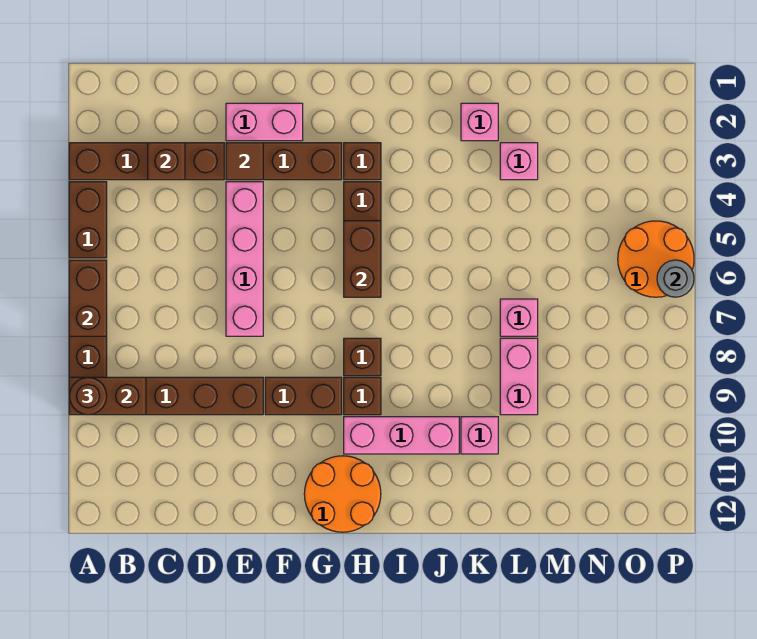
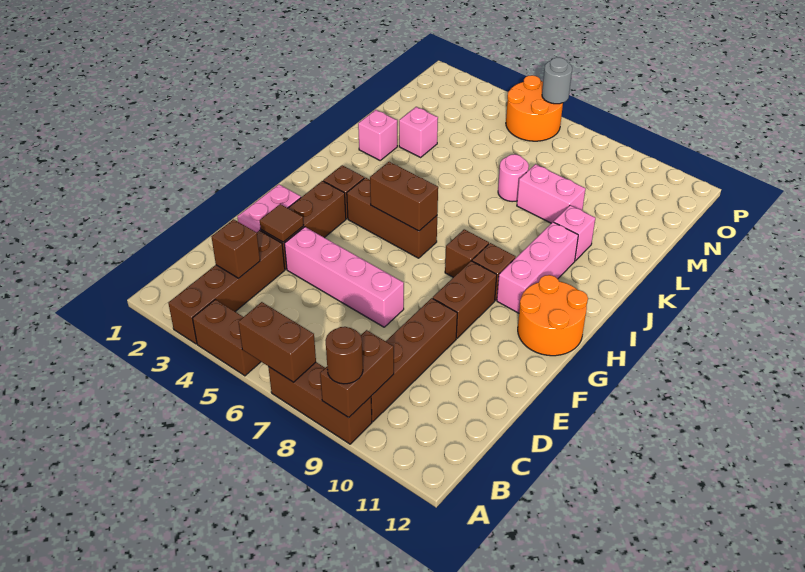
pink 1x1 brick [500,299,538,336] -> pink 1x1 round brick [498,154,529,202]

